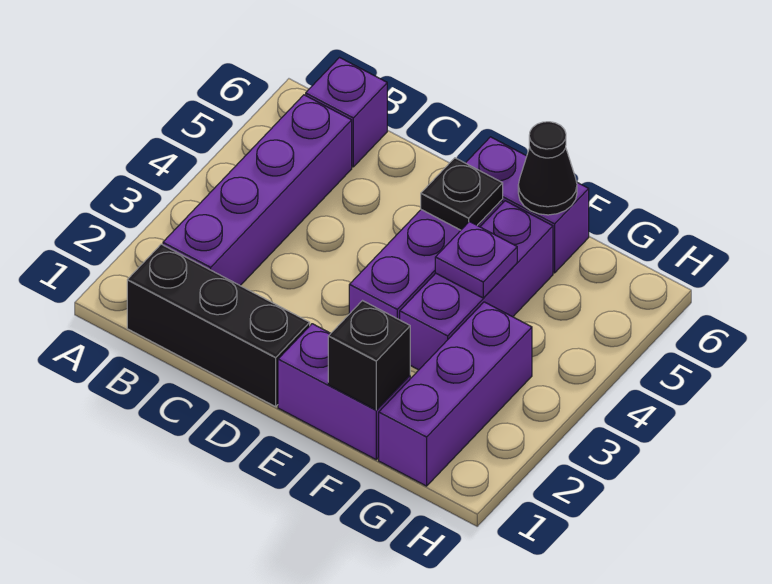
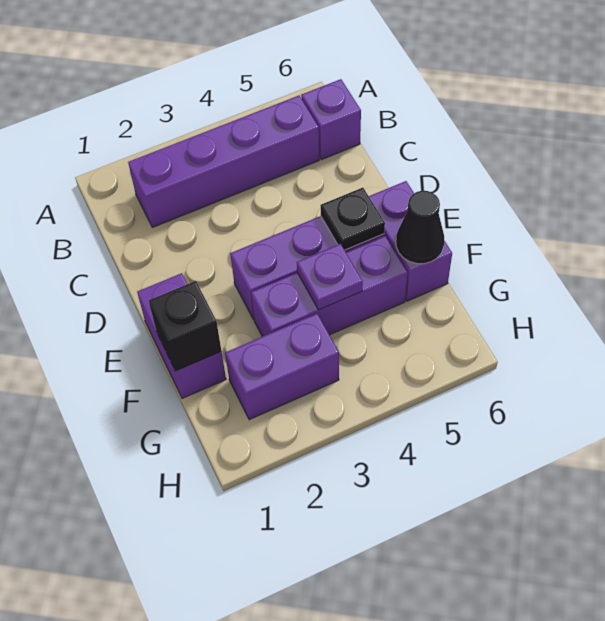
black 1x3 brick [127,244,310,407] -> none
purple 1x3 brick [379,302,532,486] -> purple 1x2 brick [225,313,339,420]

